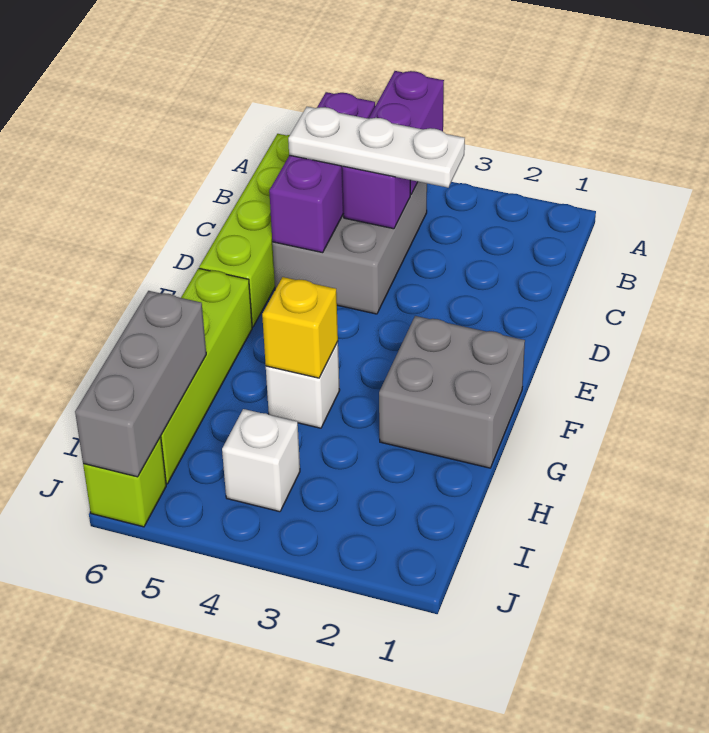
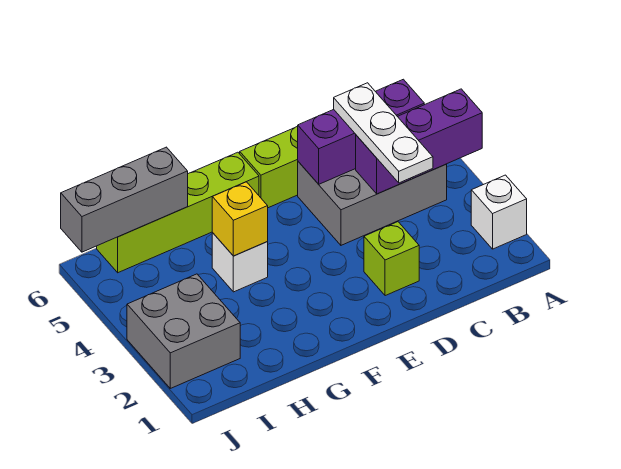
grey 2x2 brick [379,316,525,468] -> grey 2x2 brick moved to [127,274,240,388]
white 1x1 brick [222,409,300,512] -> white 1x1 brick moved to [471,175,527,249]
lime 1x1 brick [83,437,166,527] -> lime 1x1 brick moved to [364,222,419,296]

